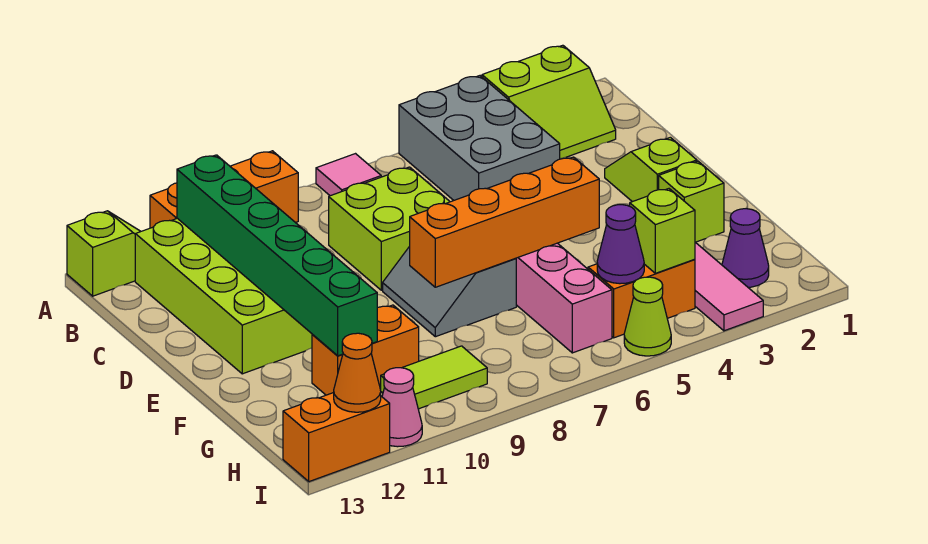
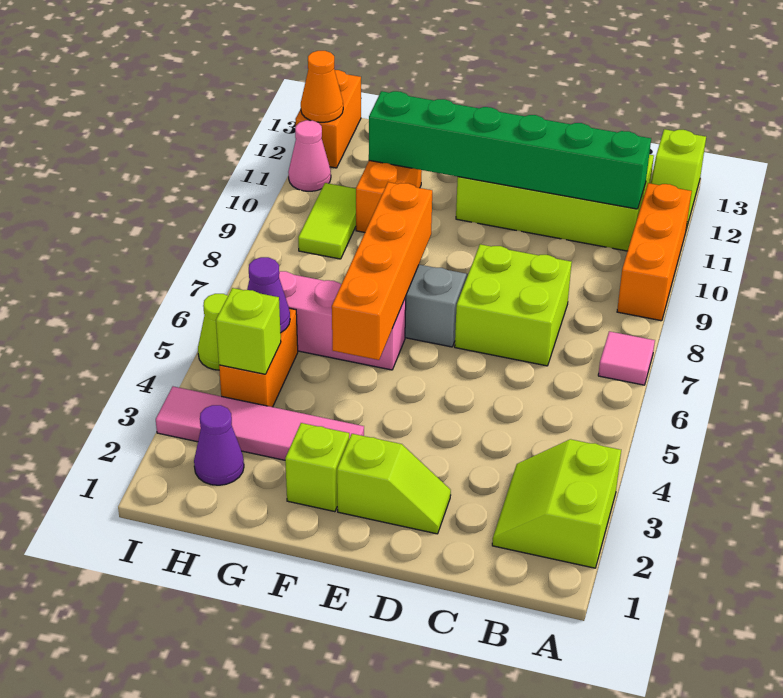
grey 2x3 brick [399,76,560,200] -> none

